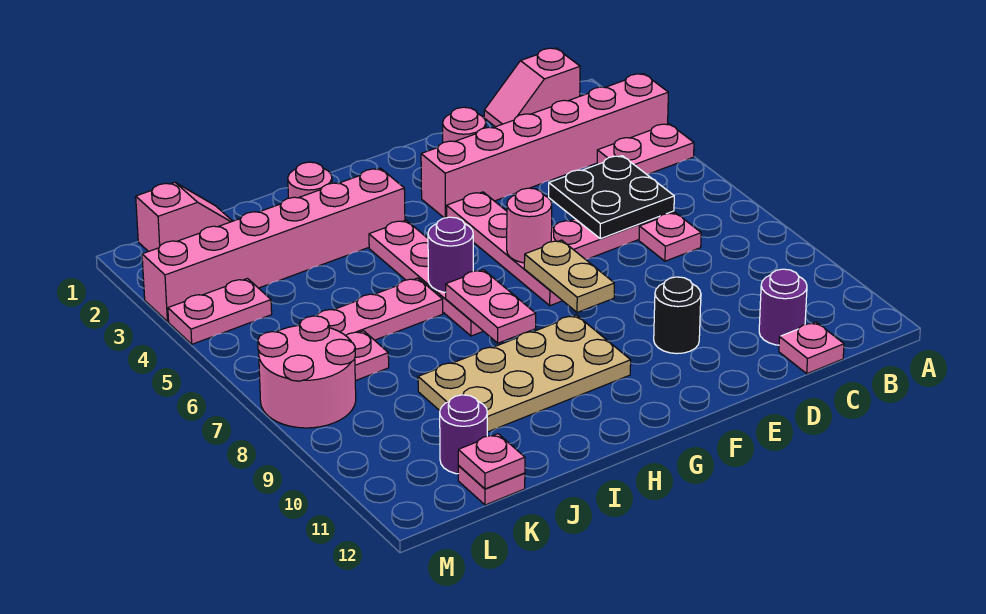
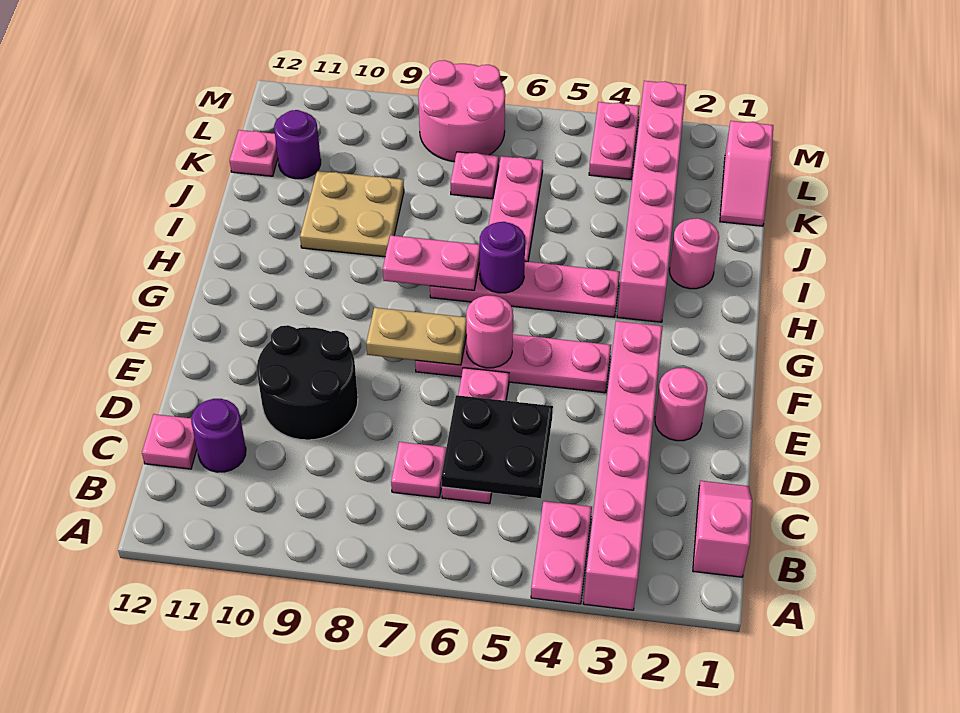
black 1x1 round brick [654,277,701,354] -> black 2x2 round brick [257,325,358,440]
tan 2x4 plate [418,315,631,432] -> tan 2x2 plate [300,171,404,257]
pink 1x1 plate [458,434,525,489] -> none

